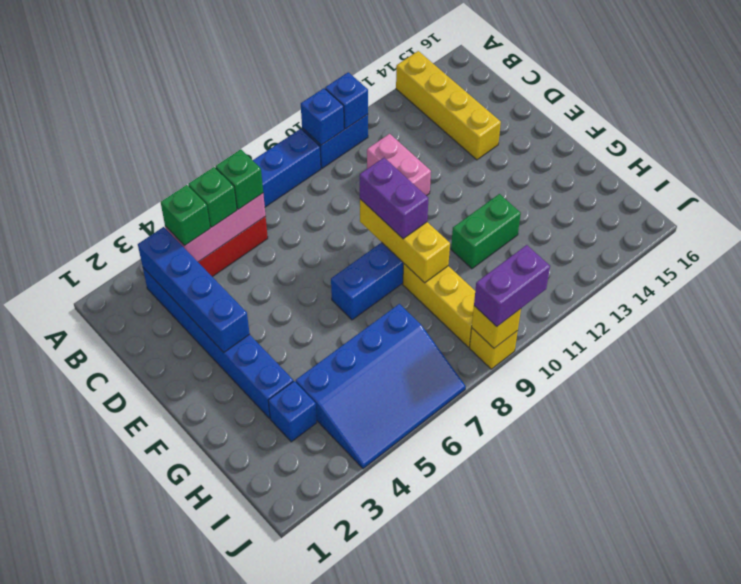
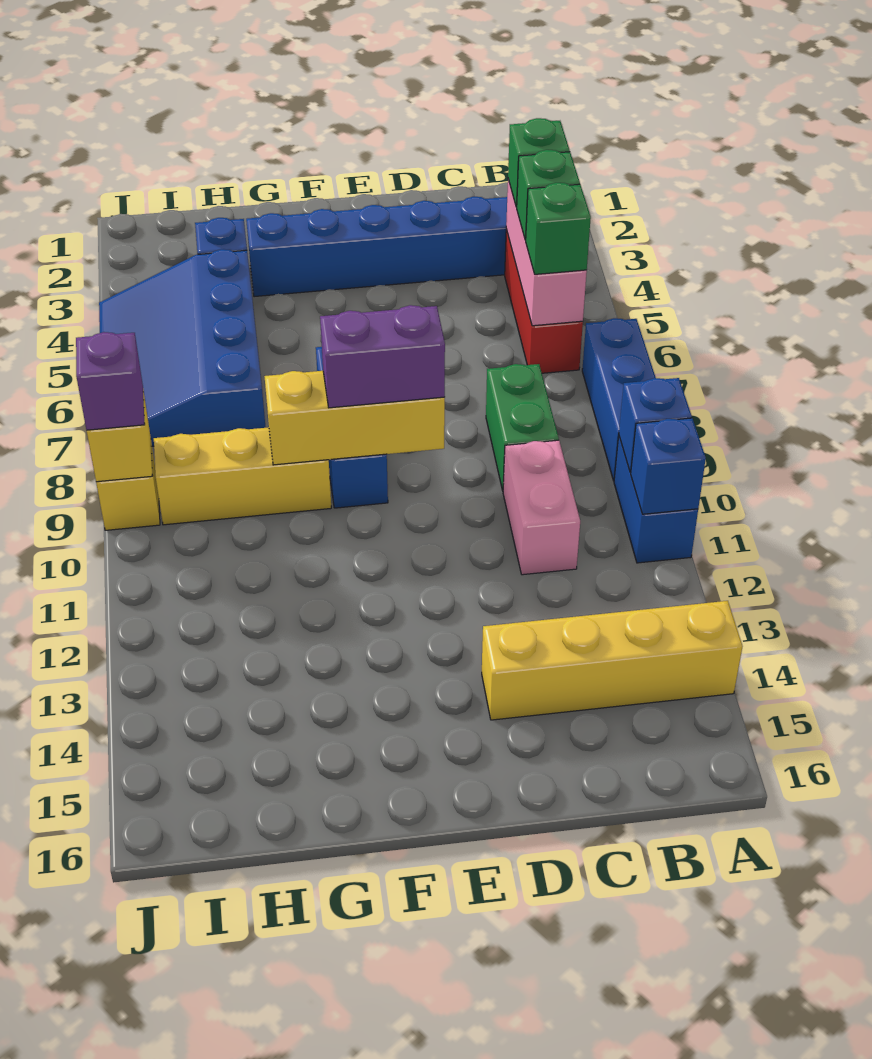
blue 1x4 brick [138,227,250,352] -> none
pink 1x2 brick [367,134,431,196] -> pink 1x2 brick turned to [503,440,580,575]
green 1x2 brick [451,194,521,269] -> green 1x2 brick moved to [486,364,559,490]
purple 1x2 brick [474,245,550,326] -> purple 1x1 brick [76,332,145,430]

